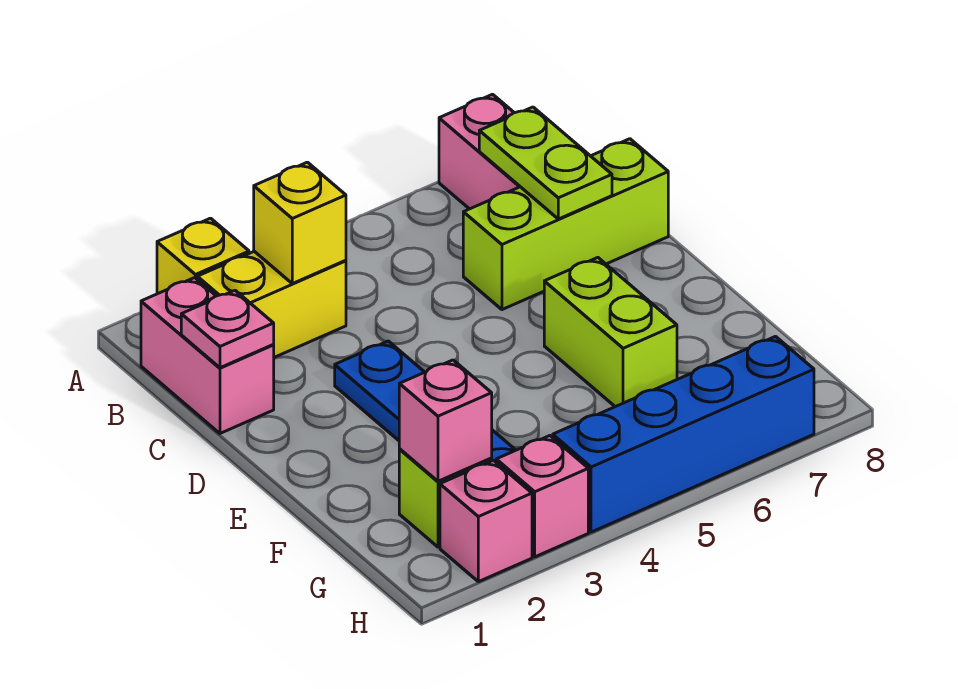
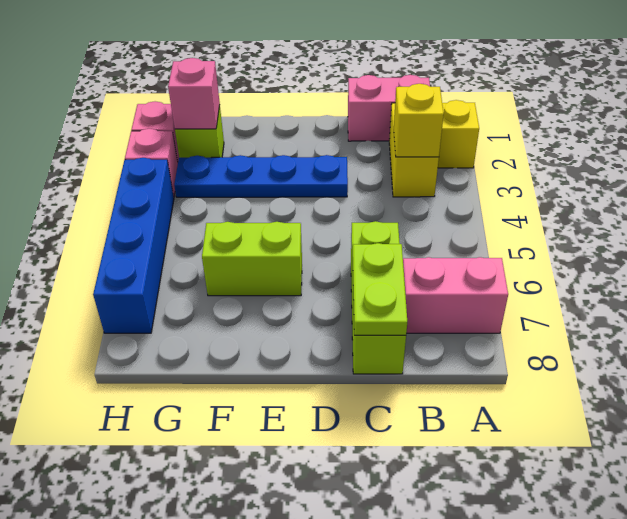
lime 1x2 plate [479,107,612,219] -> lime 1x2 plate turned to [353,243,407,335]
pink 1x1 plate [181,290,274,368] -> none

